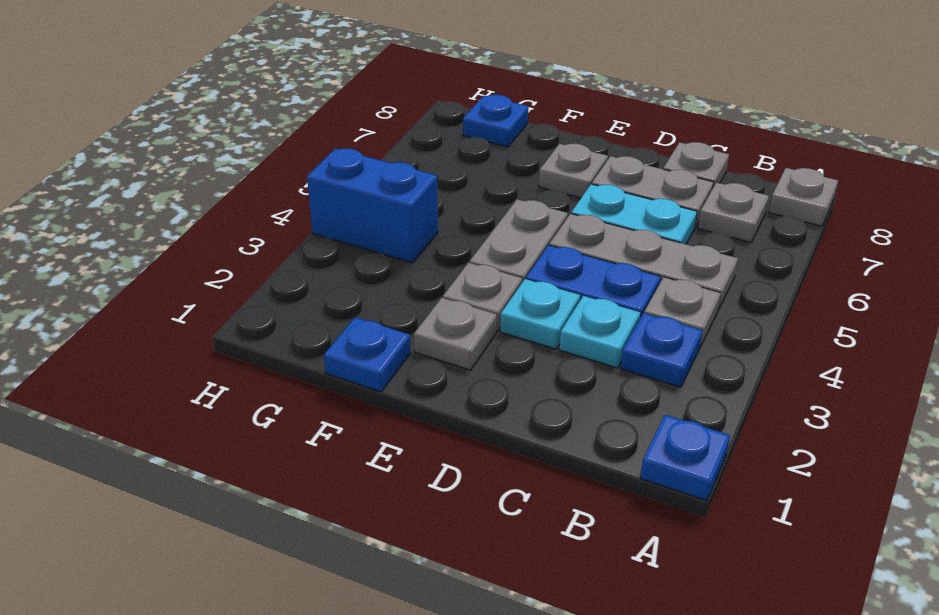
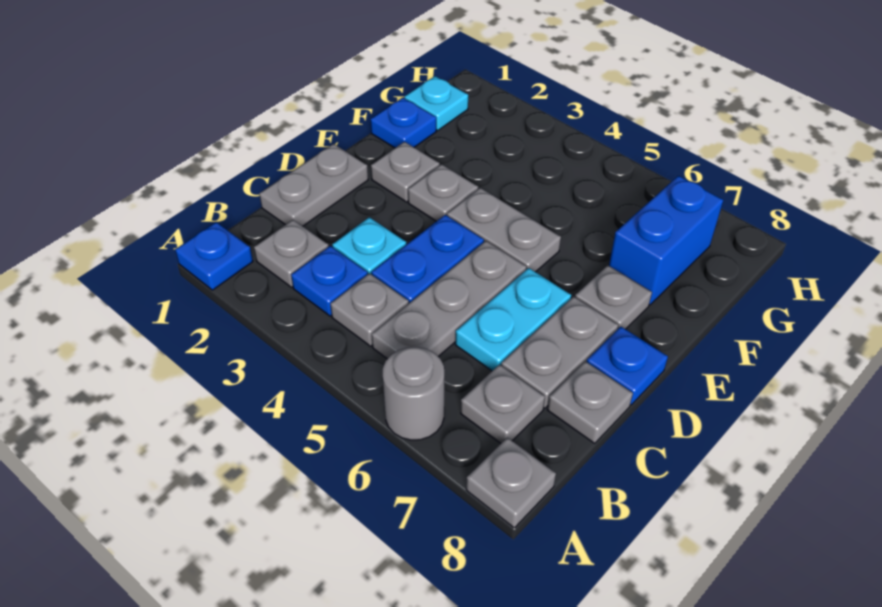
none -> grey 1x1 round brick [383,347,444,440]
none -> grey 1x1 plate [254,220,329,287]
none -> grey 1x2 plate [259,144,368,226]
cyan 1x1 plate [500,279,580,349] -> cyan 1x1 plate moved to [404,76,468,131]
blue 1x2 brick [307,148,438,263] -> blue 1x2 brick moved to [609,176,723,305]
blue 1x1 plate [463,95,528,147] -> blue 1x1 plate moved to [587,327,668,405]

